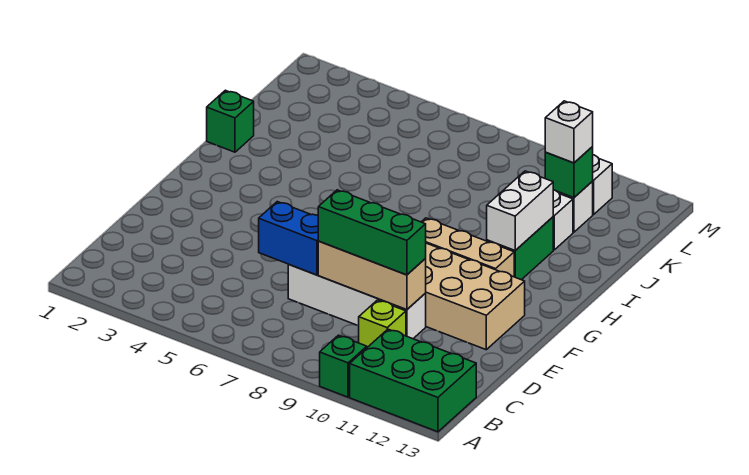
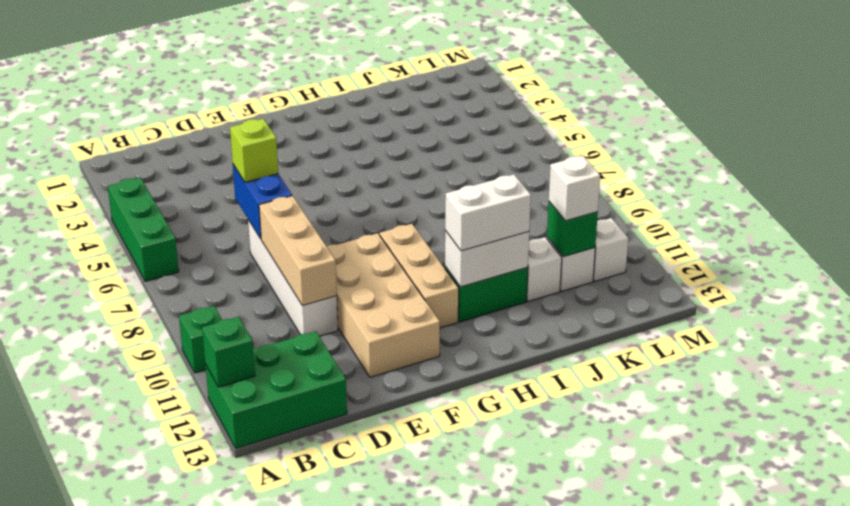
green 2x3 brick [350,329,476,432] -> green 2x3 brick turned to [205,331,347,448]
lime 1x1 brick [359,300,406,347] -> lime 1x1 brick moved to [230,119,278,182]
green 1x3 brick [318,190,426,275] -> green 1x3 brick moved to [108,177,179,281]
none -> white 1x2 brick [445,174,531,251]
green 1x1 brick [207,90,254,152] -> green 1x1 brick moved to [202,317,255,387]

